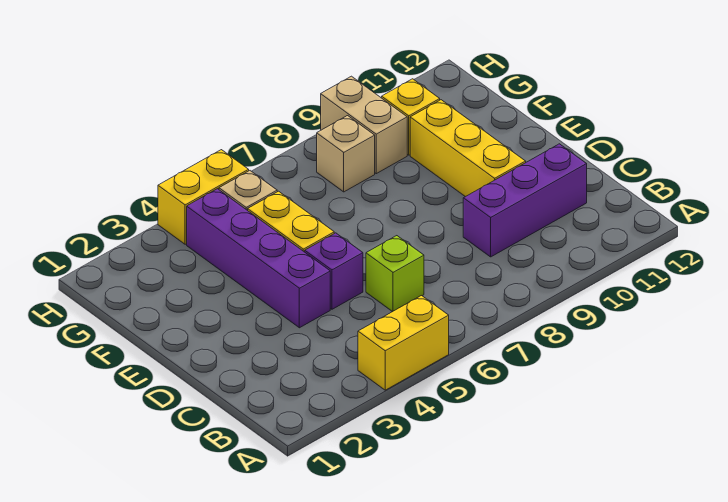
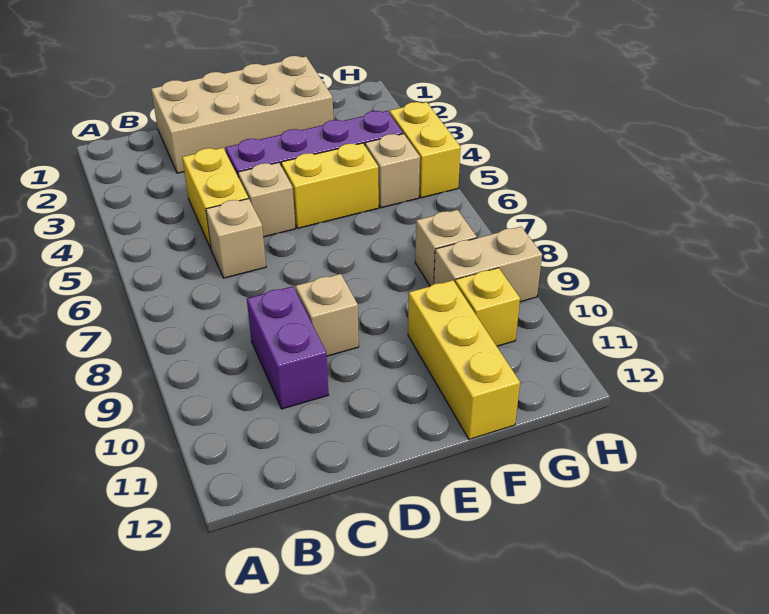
yellow 1x2 brick [358,296,449,390] -> yellow 1x2 brick moved to [182,148,248,248]
none -> tan 2x4 brick [151,56,333,173]
lime 1x1 brick [366,236,424,312] -> tan 1x1 brick [206,199,266,278]
purple 1x3 brick [463,144,587,257] -> purple 1x2 brick [247,286,329,409]
purple 1x1 brick [305,233,363,309] -> tan 1x1 brick [238,163,295,237]
none -> tan 1x1 brick [296,274,359,356]
yellow 1x3 brick [410,100,526,197] -> yellow 1x3 brick turned to [408,280,520,439]

